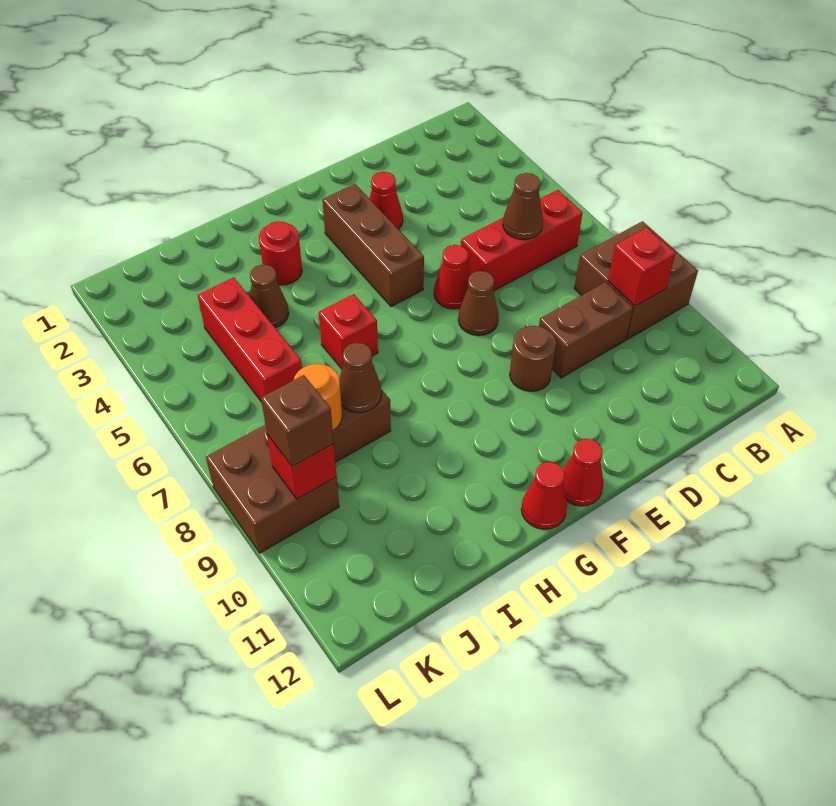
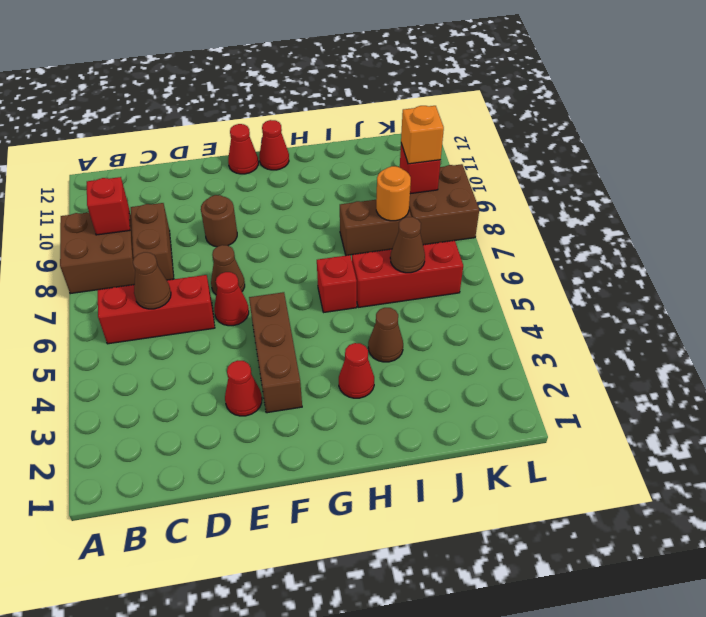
brown 1x2 brick [539,282,633,378] -> brown 1x2 brick turned to [131,203,174,280]
red 1x1 round brick [259,221,302,285] -> red 1x1 cone [339,343,374,398]
brown 1x1 cone [339,343,382,413] -> brown 1x1 cone moved to [390,217,425,273]
red 1x3 brick [198,277,302,402] -> red 1x3 brick turned to [352,241,463,307]
brown 1x1 brick [261,375,334,467] -> orange 1x1 brick [401,106,444,164]

